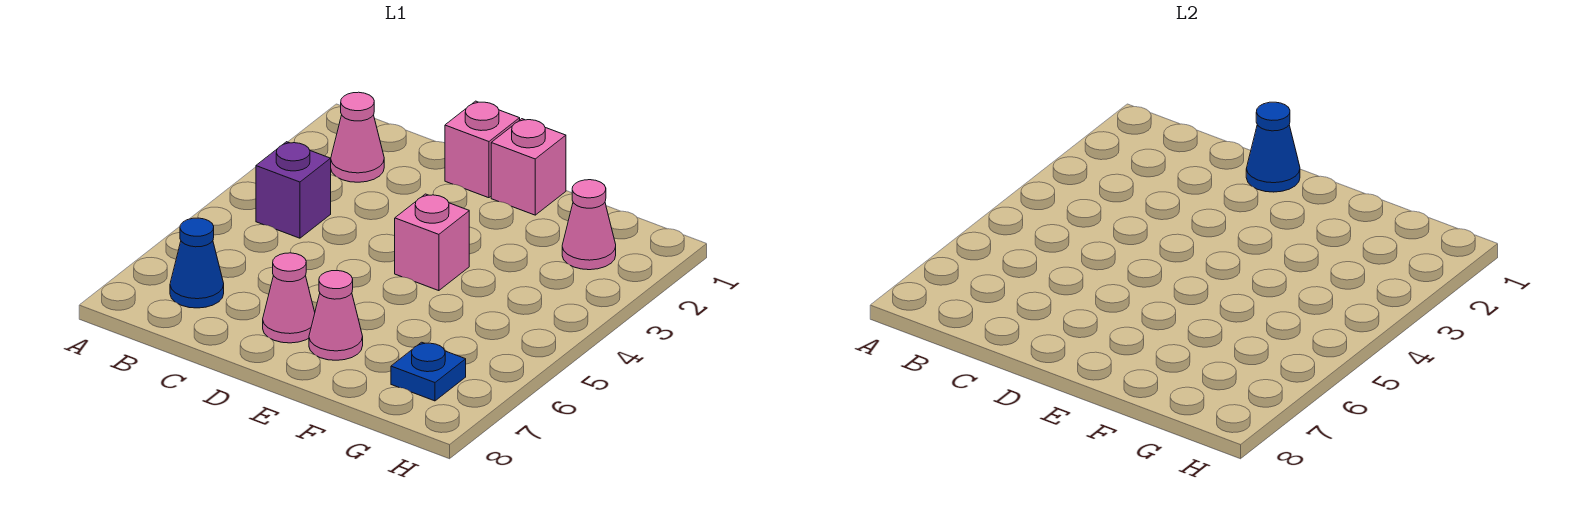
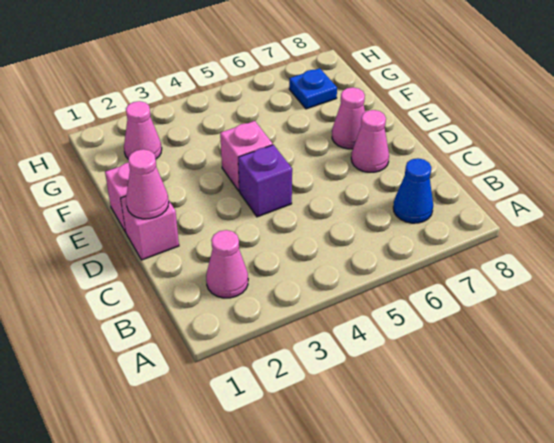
purple 1x1 brick [256,142,331,238] -> purple 1x1 brick moved to [238,145,292,217]
blue 1x1 cone [1246,102,1300,192] -> pink 1x1 cone [126,149,169,219]

